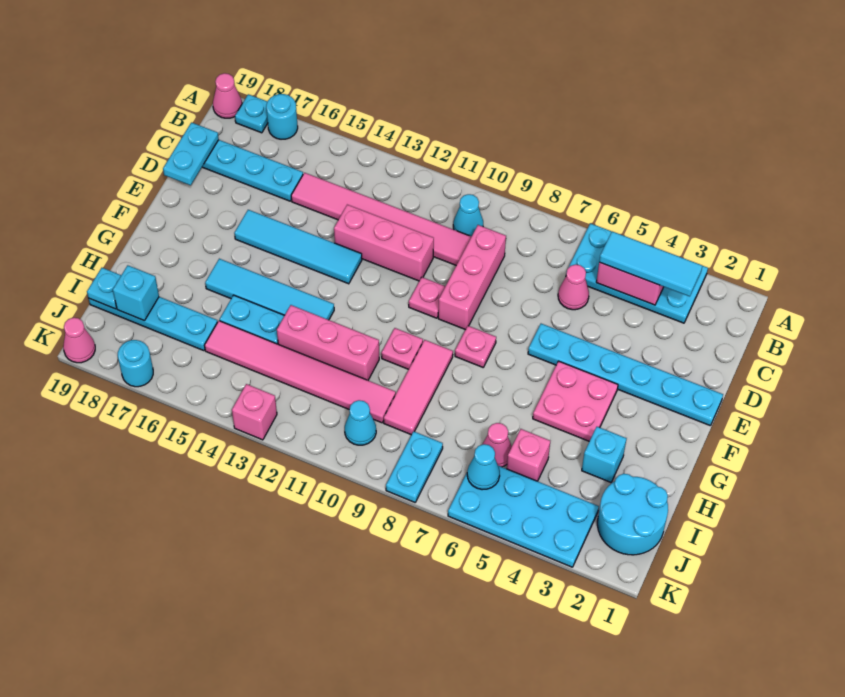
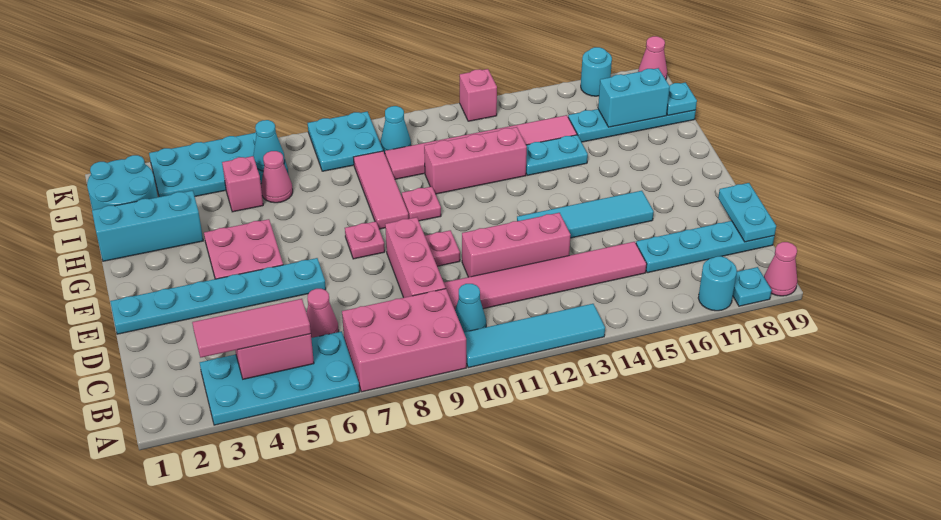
none -> pink 2x3 brick [342,289,466,392]
cyan 1x3 tile [599,231,702,296] -> pink 1x3 tile [192,299,311,358]
cyan 1x4 tile [205,259,334,320] -> cyan 1x4 tile moved to [464,304,605,368]
cyan 1x1 brick [582,427,627,482] -> cyan 1x3 brick [92,191,203,261]
cyan 1x1 brick [113,265,159,321] -> cyan 1x2 brick [598,68,670,127]
cyan 1x2 plate [386,431,443,502] -> cyan 2x2 plate [308,112,383,171]

